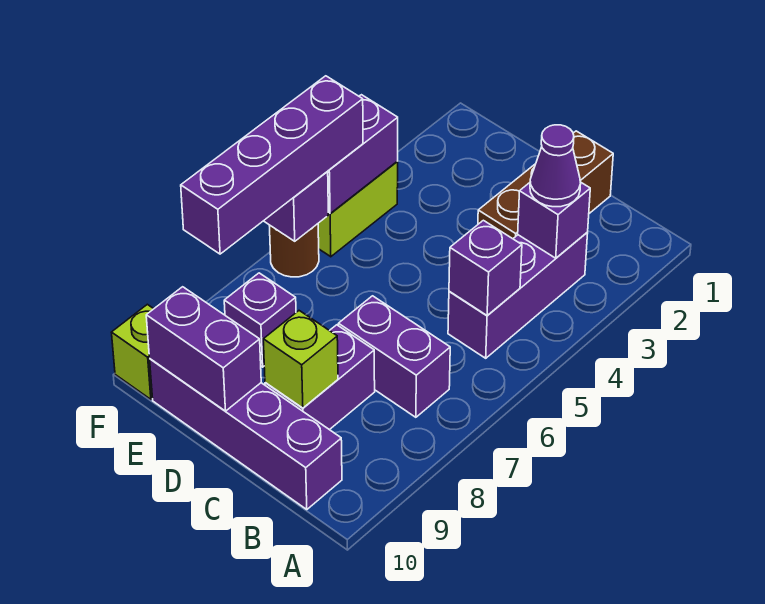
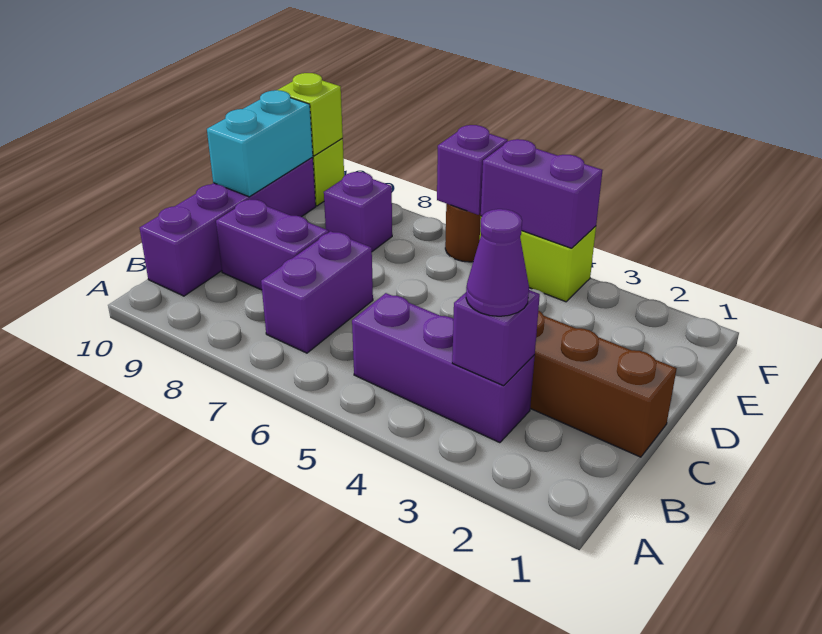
purple 1x1 brick [449,220,522,316] -> none
lime 1x1 brick [263,311,338,408] -> lime 1x1 brick moved to [278,73,343,156]
purple 1x2 brick [146,287,261,411] -> cyan 1x2 brick [207,90,313,197]
purple 1x4 brick [181,76,363,254] -> none

